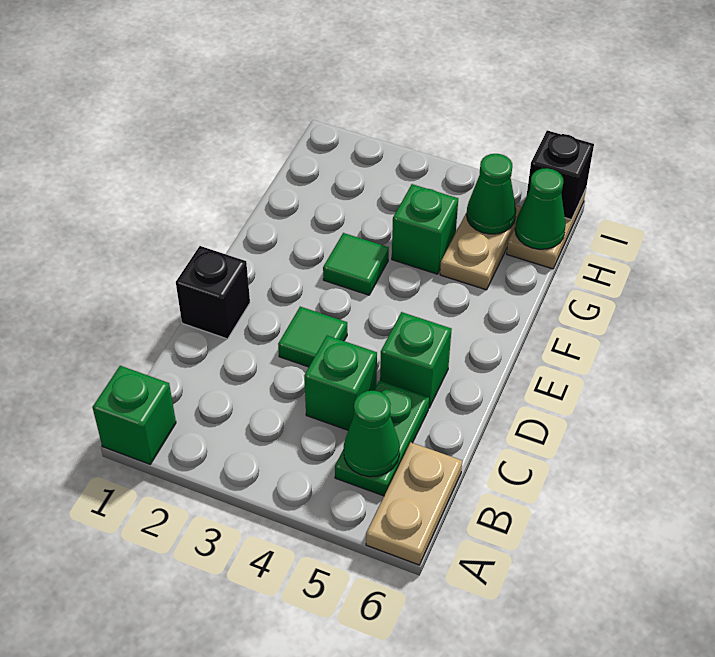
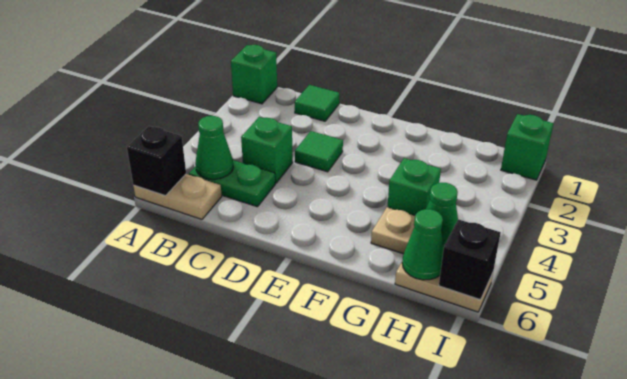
black 1x1 brick [176,246,250,339] -> black 1x1 brick moved to [127,126,186,196]
green 1x1 brick [380,312,452,408] -> green 1x1 brick moved to [501,114,554,180]
green 1x1 tile [323,233,389,295] -> green 1x1 tile moved to [295,85,339,121]

